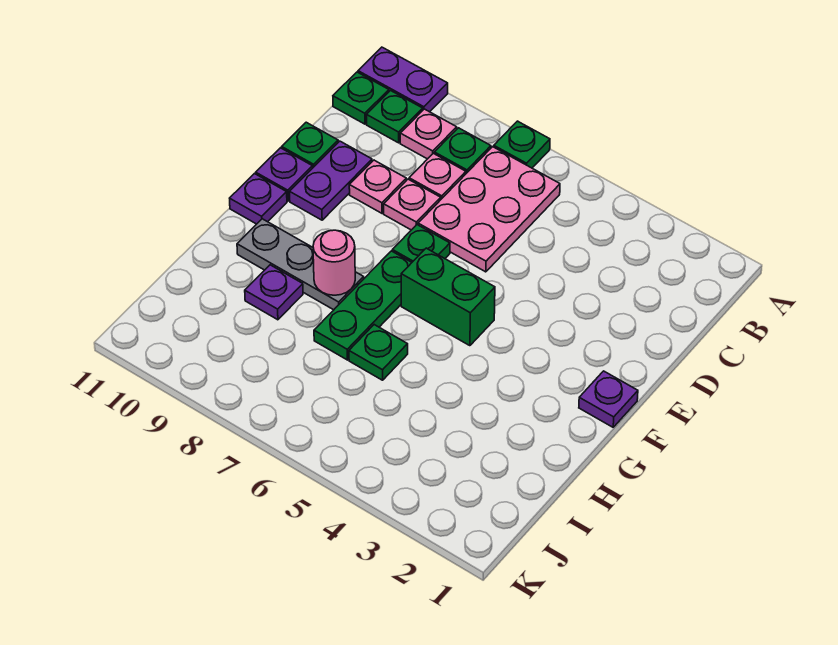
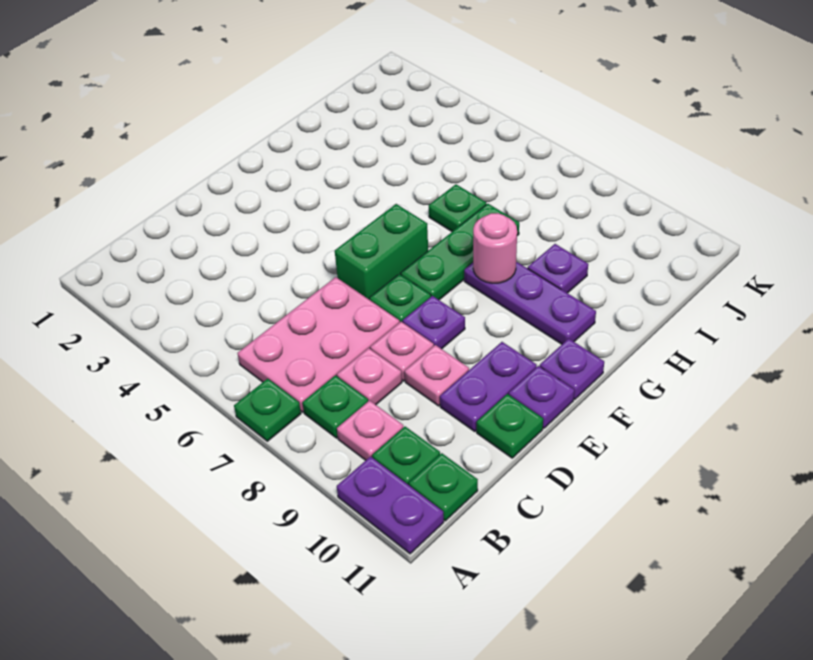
purple 1x1 plate [579,371,638,427] -> purple 1x1 plate moved to [403,296,465,349]
green 1x2 brick [401,248,495,346] -> green 1x2 brick turned to [335,204,428,300]
grey 1x3 plate [237,219,364,310] -> purple 1x3 plate [464,262,596,344]

